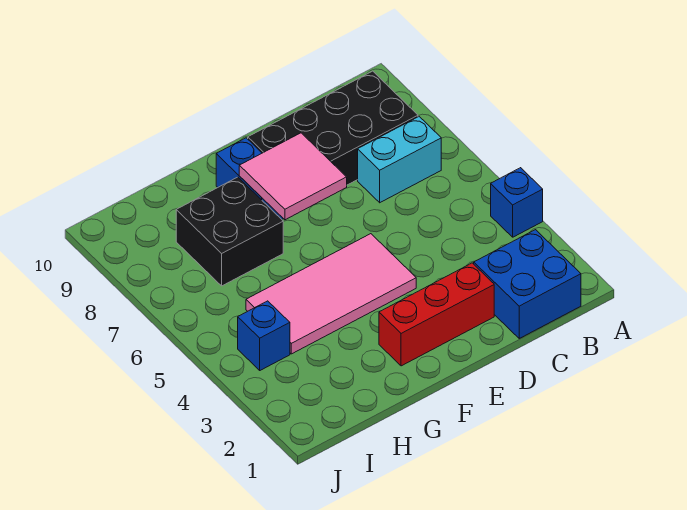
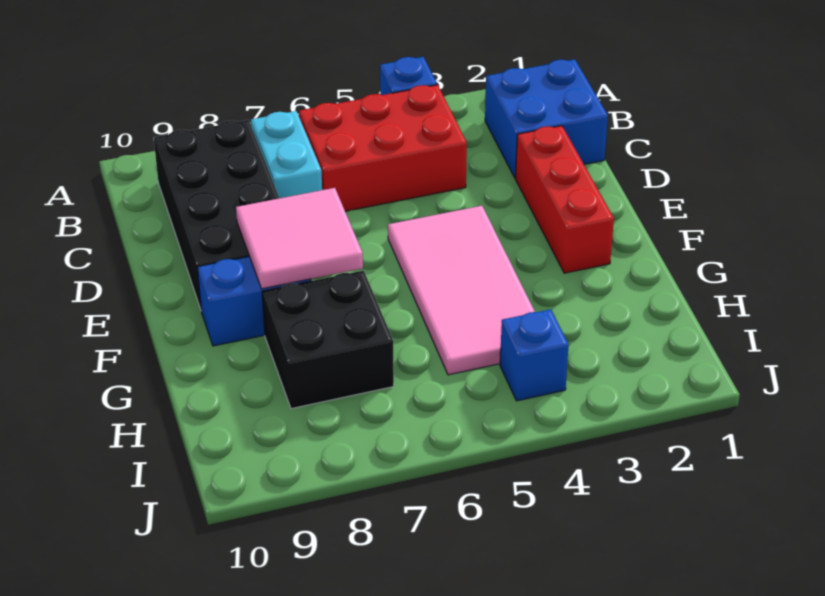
none -> red 2x3 brick [299,85,467,211]

